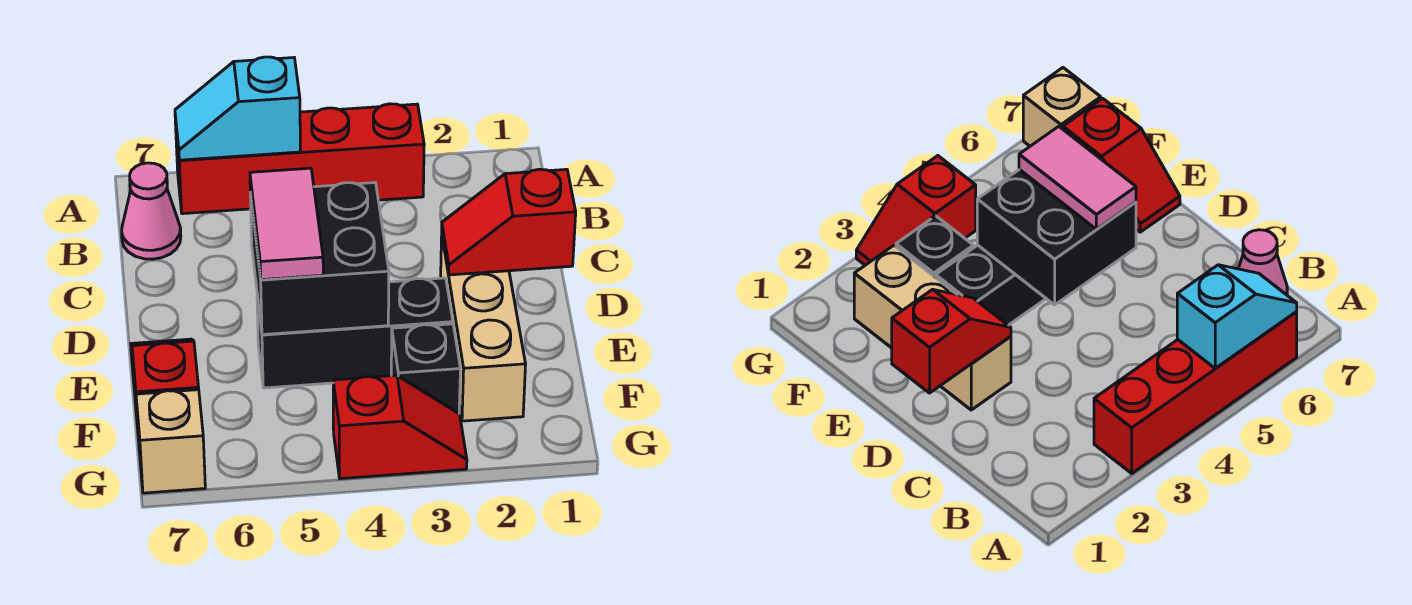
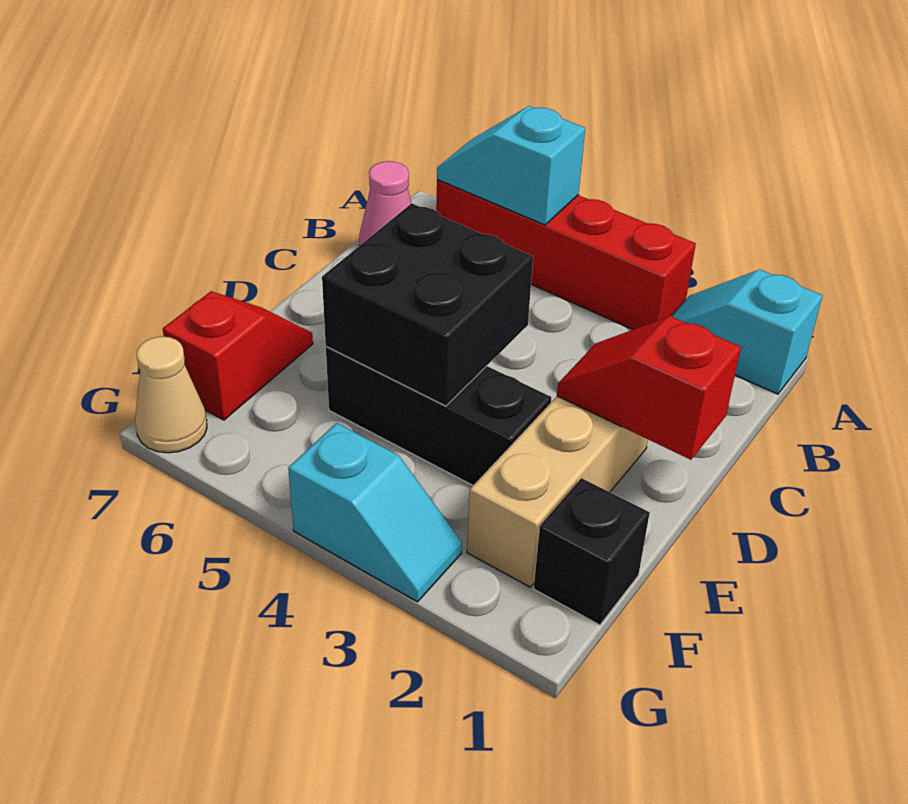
none -> cyan 1x2 slope [672,270,822,394]
pink 1x2 tile [250,168,323,280] -> none
black 1x1 brick [391,324,460,413] -> black 1x1 brick moved to [534,478,650,625]
red 1x2 slope [333,375,467,479] -> cyan 1x2 slope [288,423,462,602]
tan 1x1 brick [136,390,205,493] -> tan 1x1 cone [135,337,207,453]

